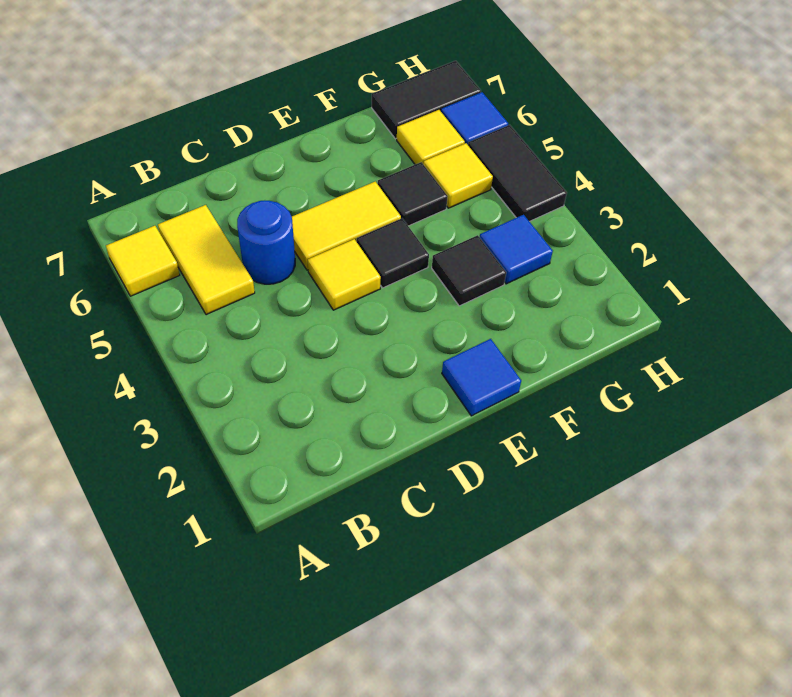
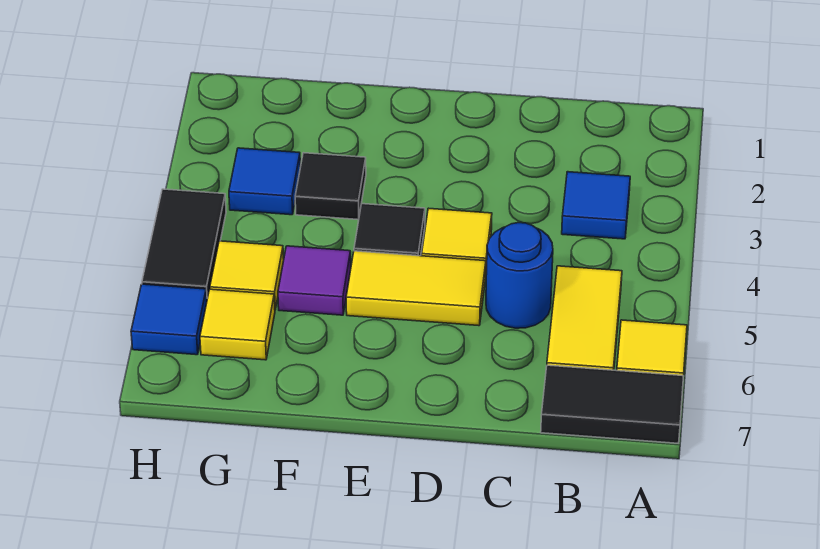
blue 1x1 tile [442,339,521,416] -> blue 1x1 tile moved to [562,172,630,239]
black 1x1 tile [378,162,448,226] -> purple 1x1 tile [278,246,351,315]
black 1x2 tile [372,61,481,139] -> black 1x2 tile moved to [541,365,684,443]

